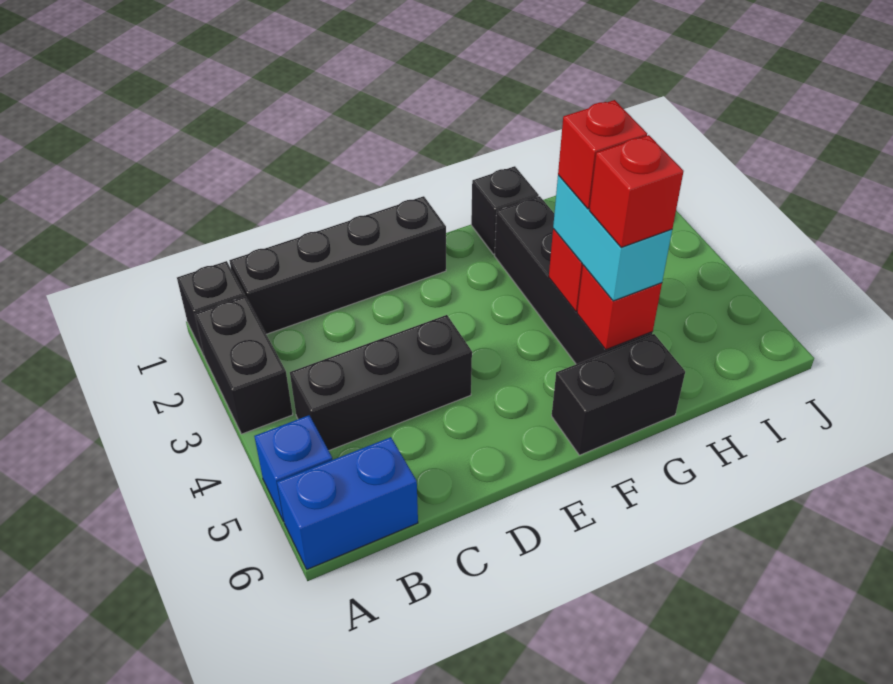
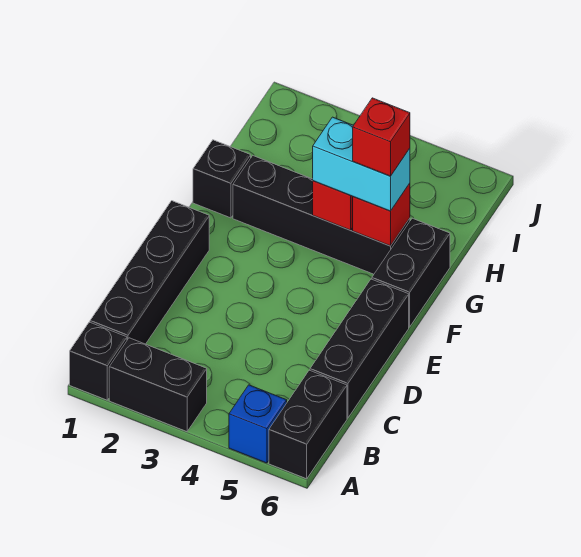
blue 1x2 brick [277,437,418,569] -> black 1x2 brick [269,370,347,479]
black 1x3 brick [290,315,472,450] -> black 1x3 brick moved to [310,279,409,418]
red 1x1 brick [558,100,647,209] -> none

